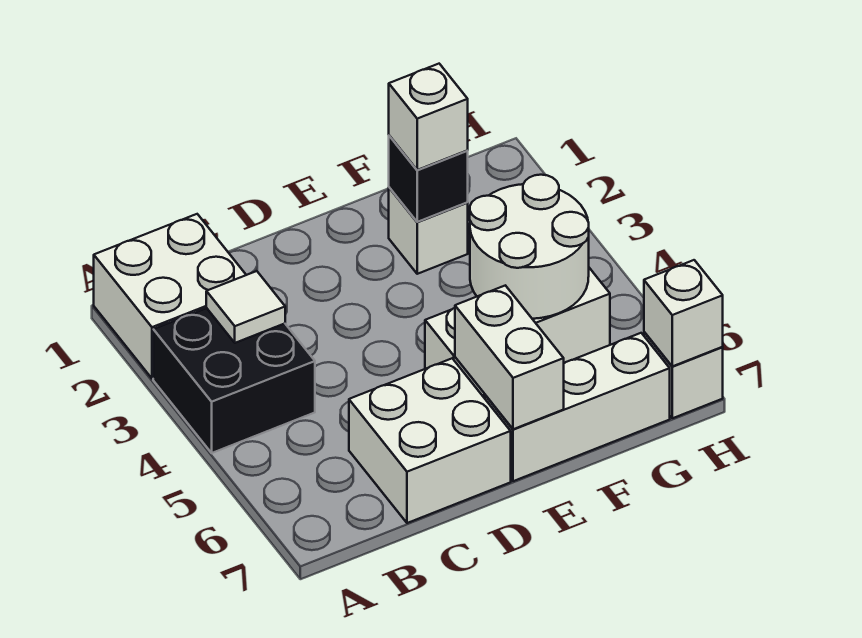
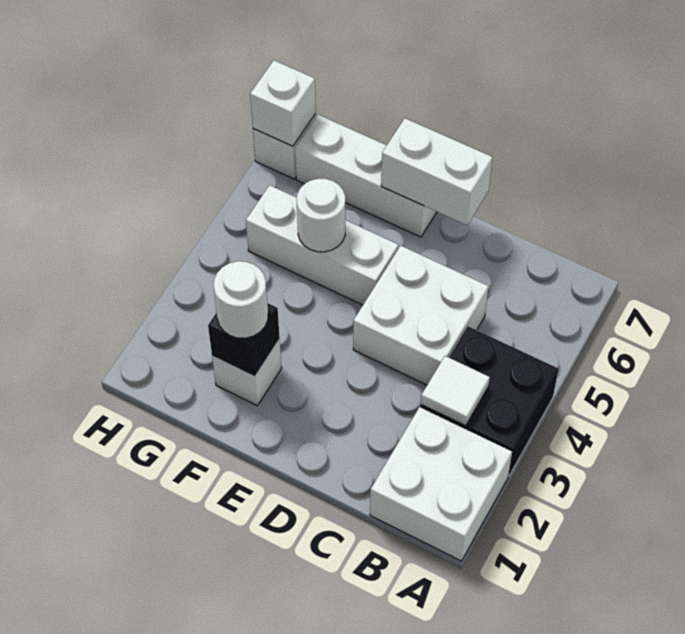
white 2x2 brick [349,358,511,523] -> white 2x2 brick moved to [353,246,489,385]
white 1x2 brick [455,285,564,429] -> white 1x2 brick turned to [381,118,492,225]
white 1x1 brick [389,64,468,170] -> white 1x1 round brick [214,261,268,338]
white 2x2 round brick [470,175,589,319] -> white 1x1 round brick [297,179,345,252]

